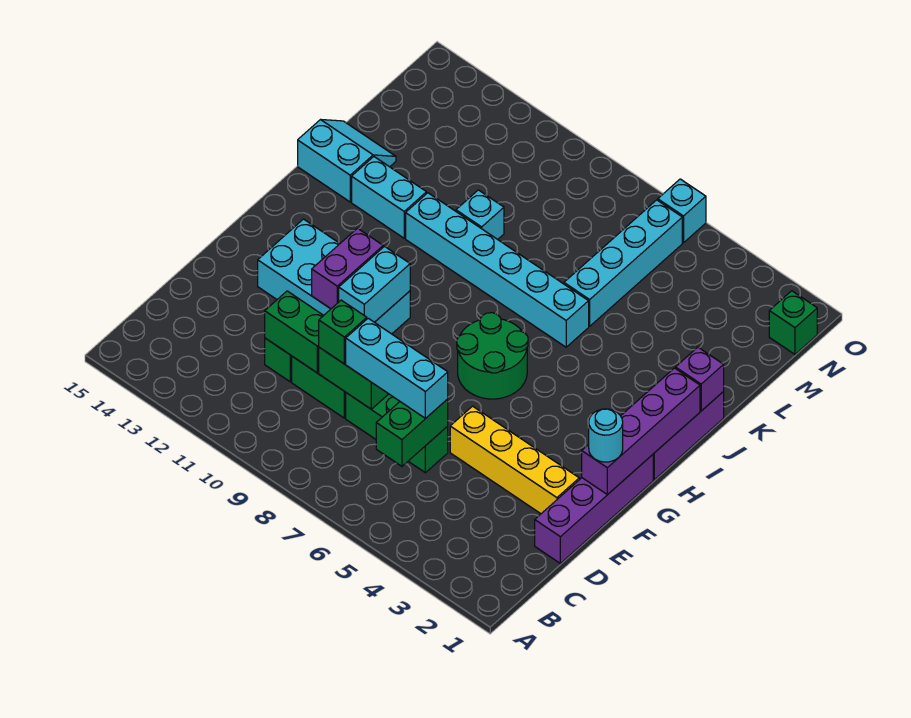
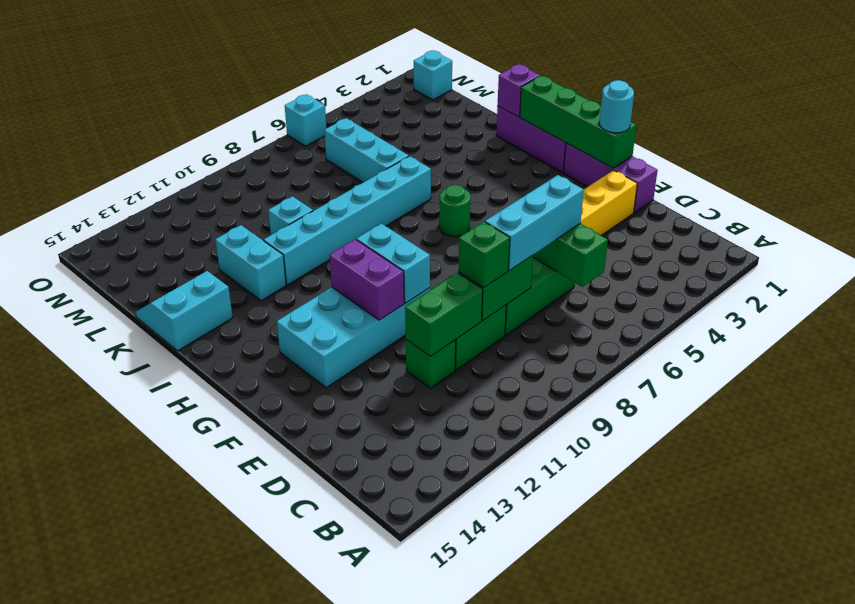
purple 1x4 brick [535,455,653,563] -> purple 1x3 brick [563,143,658,213]
purple 1x4 brick [582,368,700,495] -> green 1x4 brick [520,76,636,168]
green 2x2 round brick [457,313,528,399] -> green 1x1 round brick [439,185,471,236]
cyan 1x2 brick [352,157,427,238] -> cyan 1x2 brick turned to [215,225,286,301]
cyan 1x4 brick [564,200,682,326] -> cyan 1x3 brick [324,118,409,182]
green 1x1 brick [769,291,817,354] -> cyan 1x1 brick [414,51,452,100]

